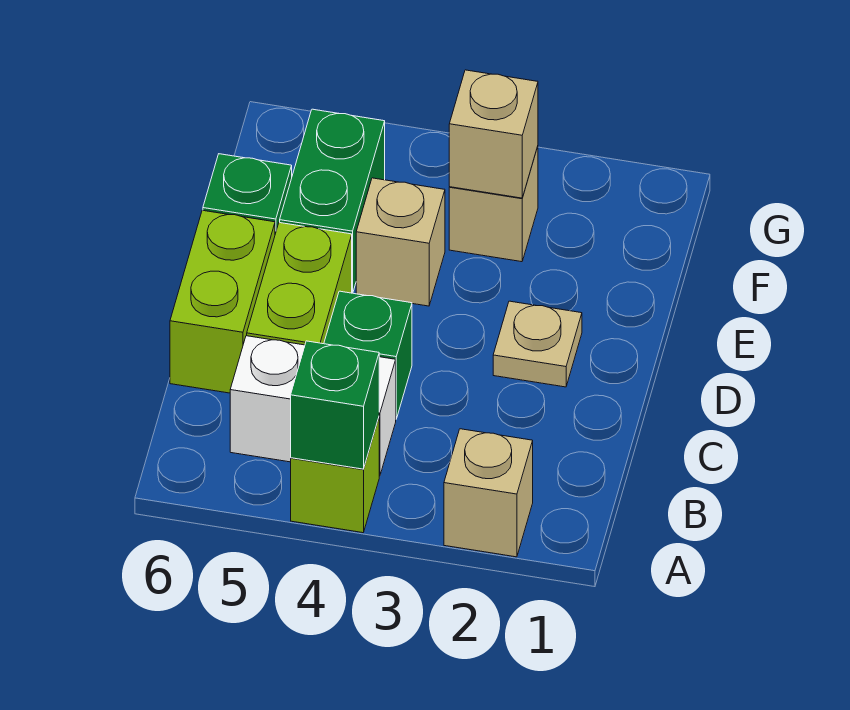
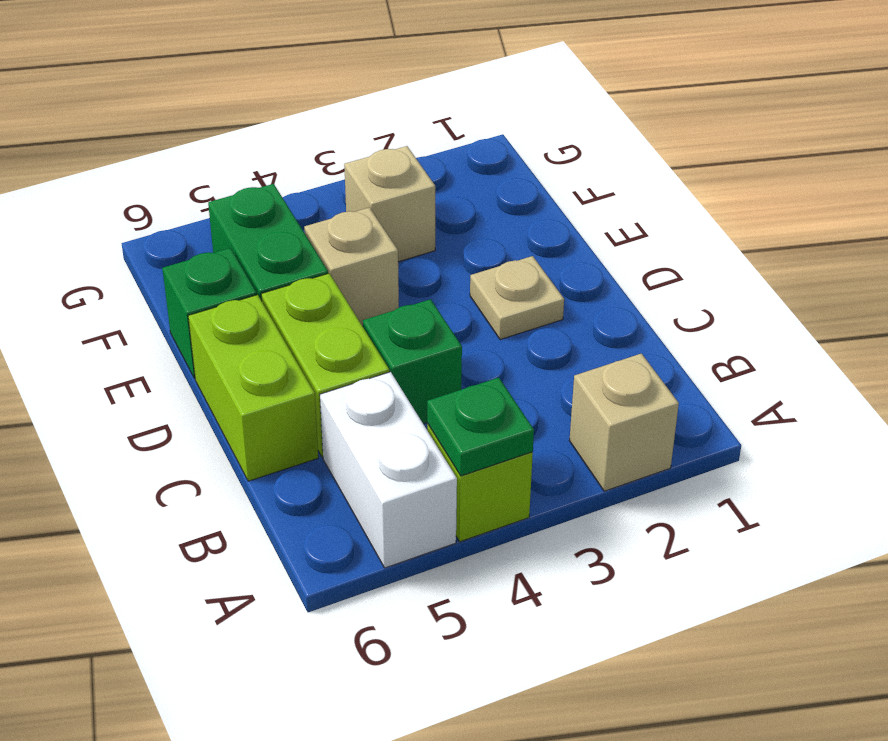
green 1x1 brick [291,341,379,469] -> green 1x1 plate [427,378,534,476]
white 1x2 brick [230,336,396,476] -> white 1x2 brick turned to [320,372,457,568]
tan 1x1 brick [449,70,538,198] -> none

